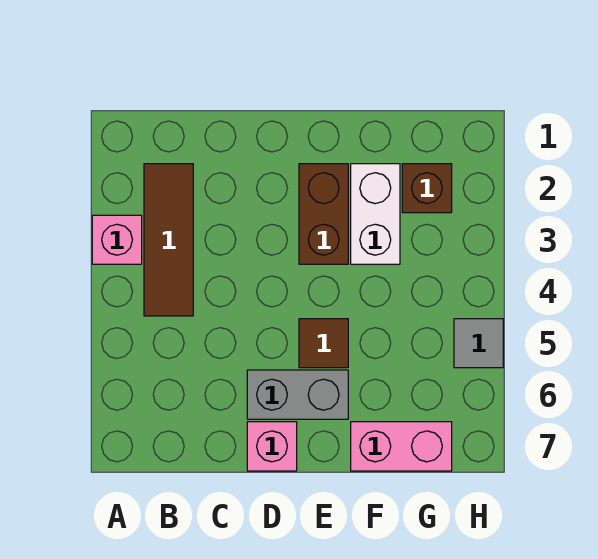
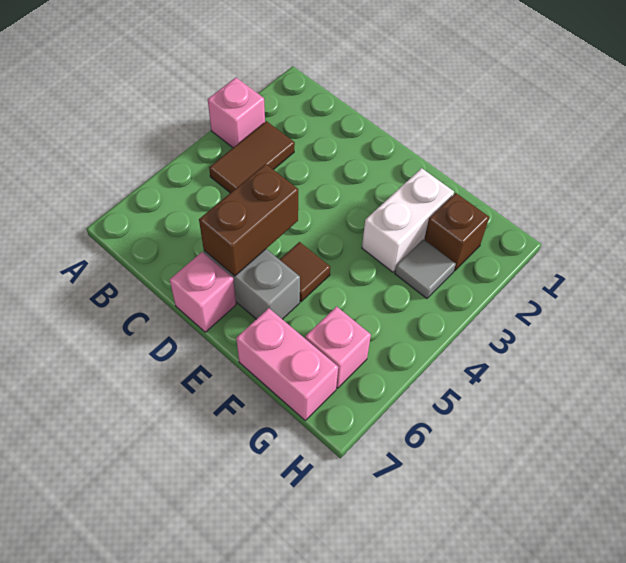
brown 1x3 tile [144,164,193,316] -> brown 1x2 tile [209,121,295,193]
brown 1x2 brick [299,164,348,264] -> brown 1x2 brick moved to [199,164,298,276]
none -> pink 1x1 brick [305,307,371,388]
grey 1x1 tile [454,319,503,368] -> grey 1x1 tile moved to [395,239,456,299]

